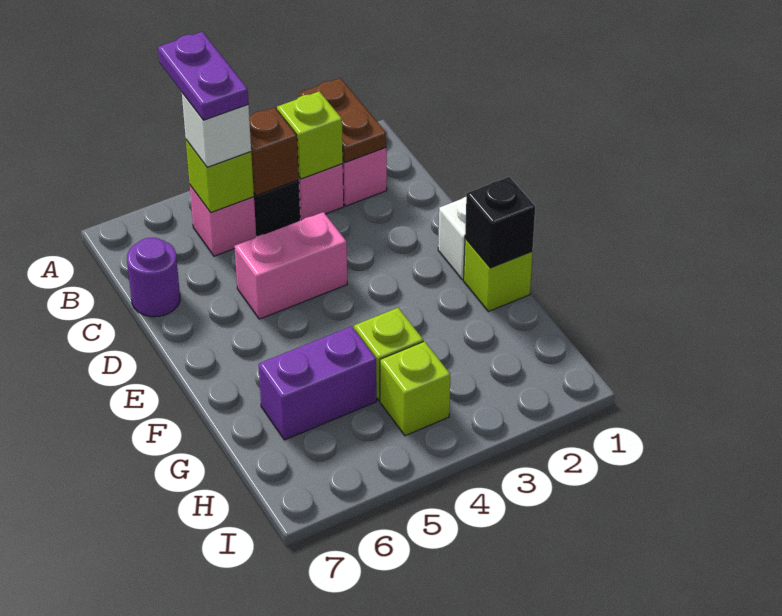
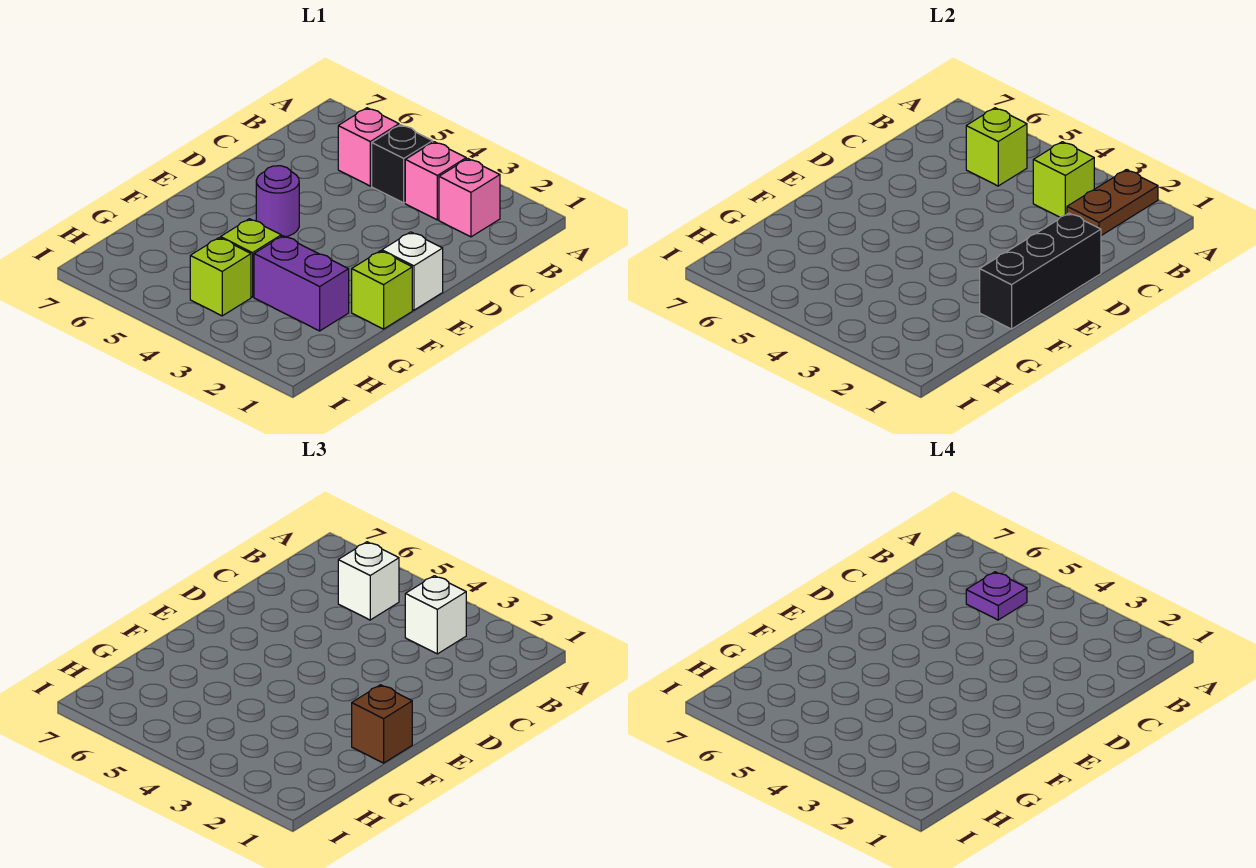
purple 1x2 plate [158,32,248,120] -> purple 1x1 plate [966,572,1027,620]
none -> white 1x1 brick [405,576,466,654]
brown 1x1 brick [249,107,299,196] -> brown 1x1 brick moved to [352,685,412,763]
purple 1x1 round brick [127,238,180,317] -> purple 1x1 round brick moved to [256,166,299,237]
pink 1x2 brick [235,212,347,319] -> none
black 1x1 brick [465,177,535,268] -> black 1x3 brick [980,213,1101,329]
purple 1x2 brick [259,326,377,440] -> purple 1x2 brick moved to [254,236,349,331]

